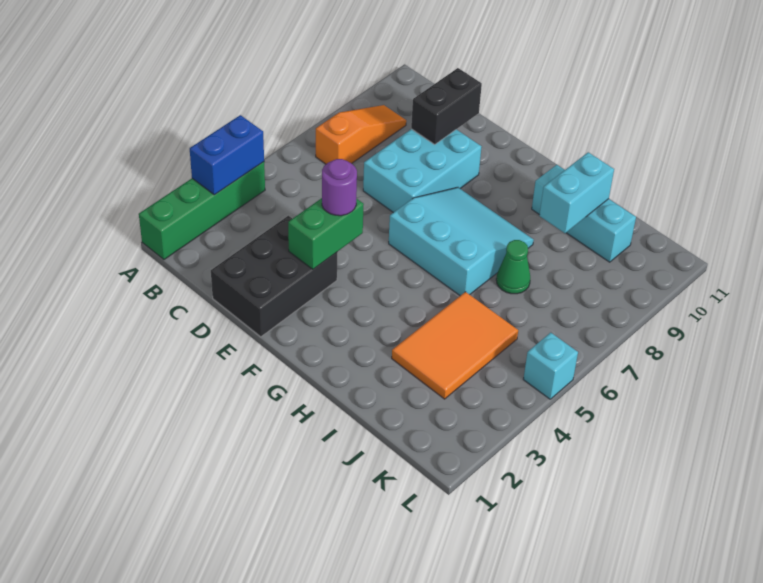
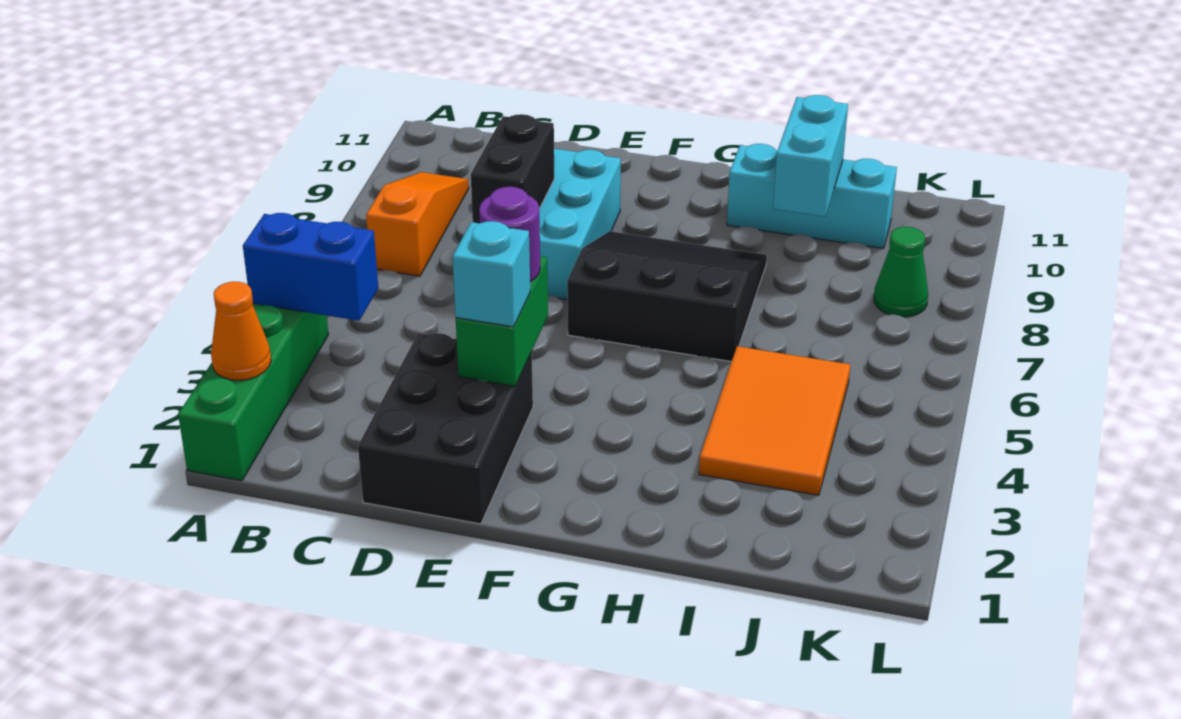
none -> orange 1x1 cone [211,282,271,380]
blue 1x2 brick [190,115,264,195] -> blue 1x2 brick turned to [243,213,378,321]
black 1x2 brick [411,68,482,144] -> black 1x2 brick moved to [471,114,554,223]
cyan 3x3 slope [389,187,534,296] -> black 3x3 slope [567,231,767,362]
green 1x1 cone [496,240,530,294] -> green 1x1 cone moved to [874,227,928,317]
cyan 1x1 brick [523,333,578,399] -> cyan 1x1 brick moved to [452,221,530,327]

